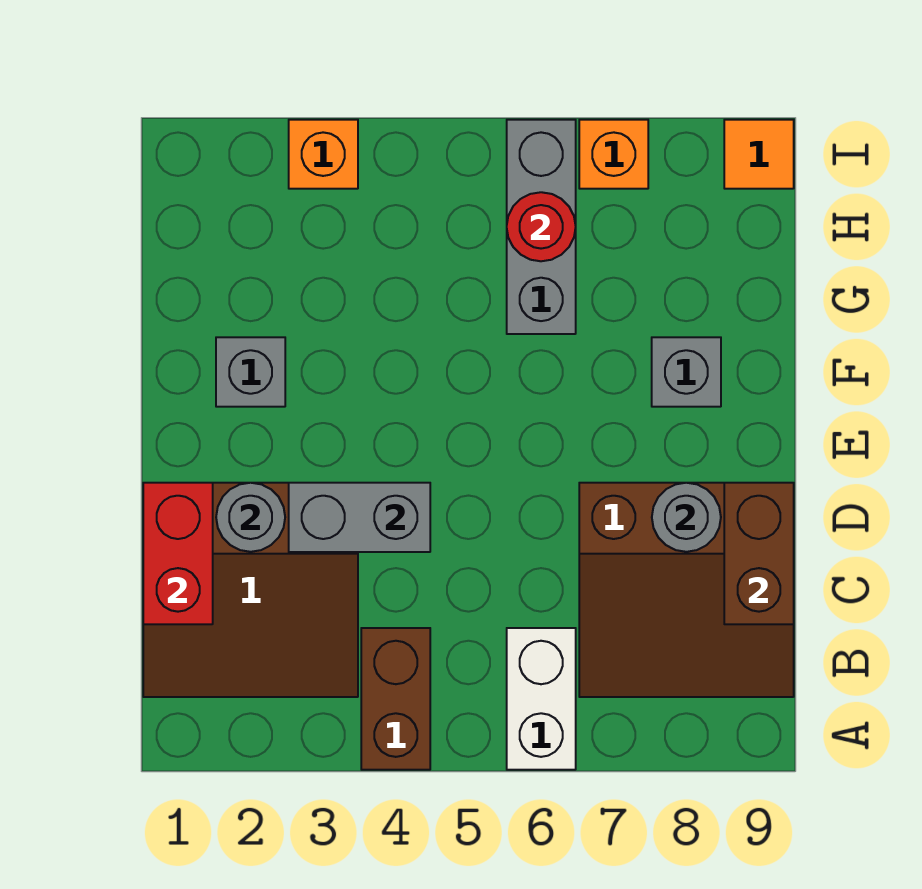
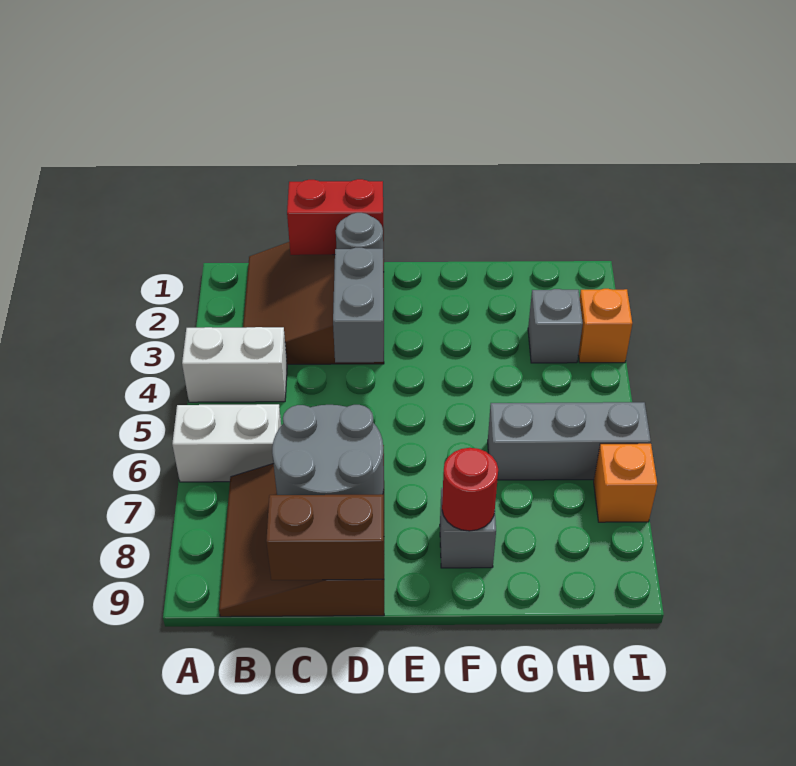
brown 1x2 brick [361,628,430,770] -> white 1x2 brick [182,327,287,402]
grey 1x1 round brick [652,483,721,552] -> grey 2x2 round brick [272,405,384,495]
grey 1x1 brick [216,337,285,407] -> grey 1x1 brick moved to [528,289,583,363]
red 1x1 round brick [507,192,576,261] -> red 1x1 round brick moved to [442,448,498,531]
orange 1x1 tile [724,120,794,189] -> none

